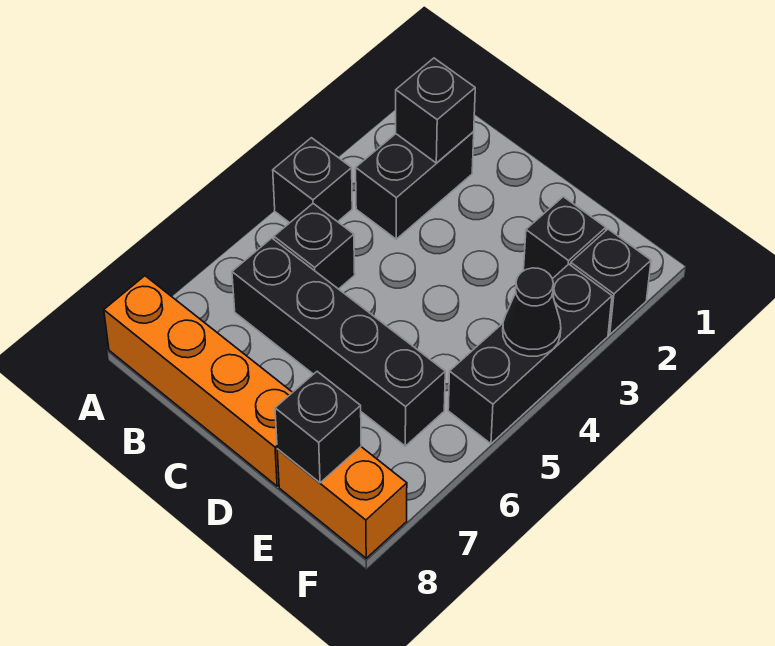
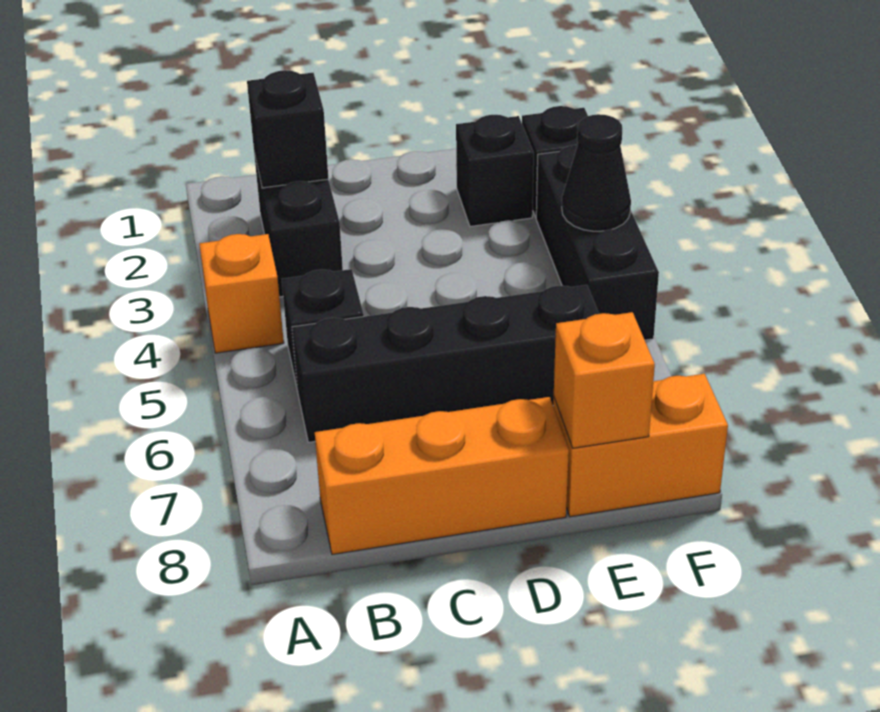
black 1x1 brick [273,138,352,223] -> orange 1x1 brick [199,234,284,353]
orange 1x4 brick [104,276,293,486] -> orange 1x3 brick [315,397,569,555]
black 1x1 brick [275,372,361,483] -> orange 1x1 brick [554,312,655,448]

